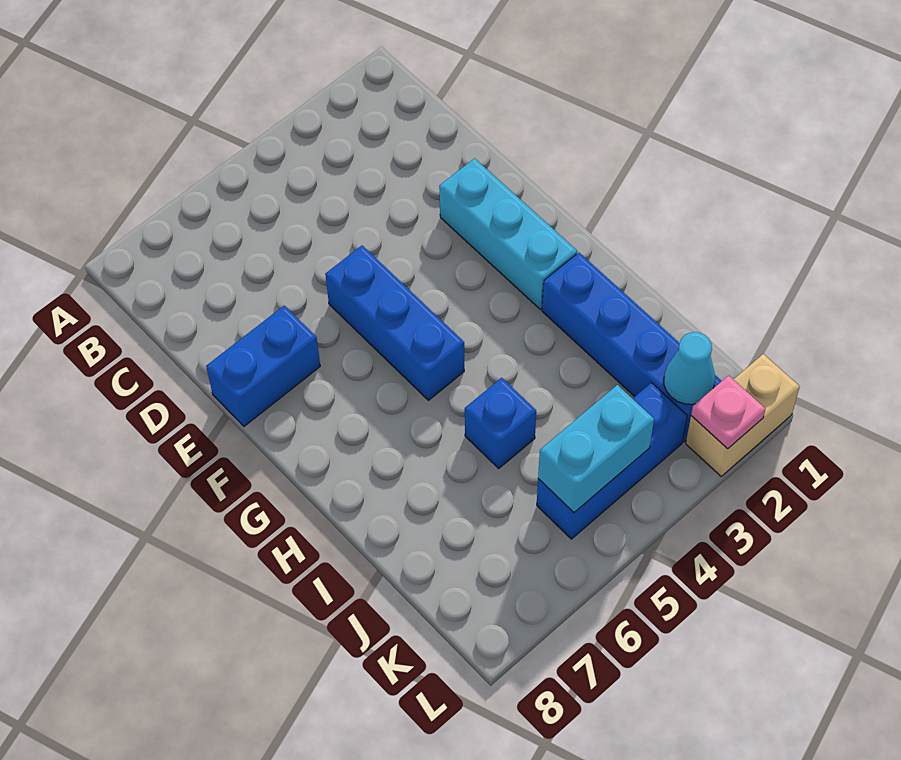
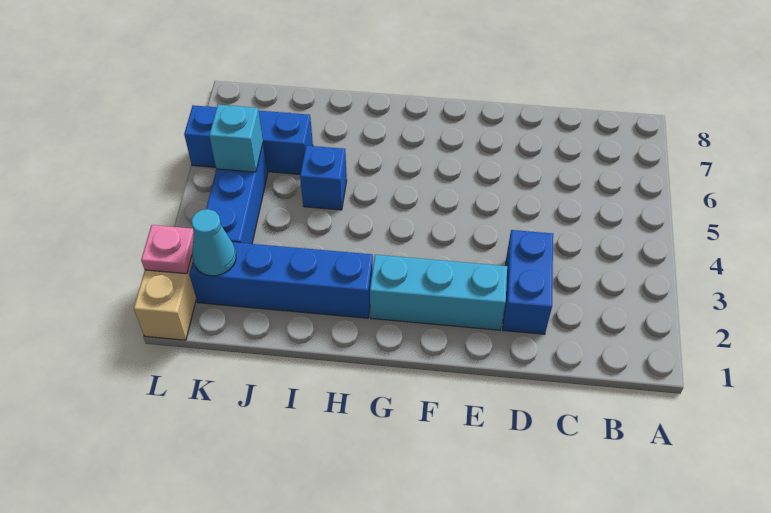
blue 1x3 brick [325,246,464,400] -> blue 1x3 brick moved to [184,105,313,174]
blue 1x2 brick [206,306,320,426] -> blue 1x2 brick moved to [503,230,553,334]
cyan 1x2 brick [538,385,654,512] -> cyan 1x1 brick [209,105,263,172]

